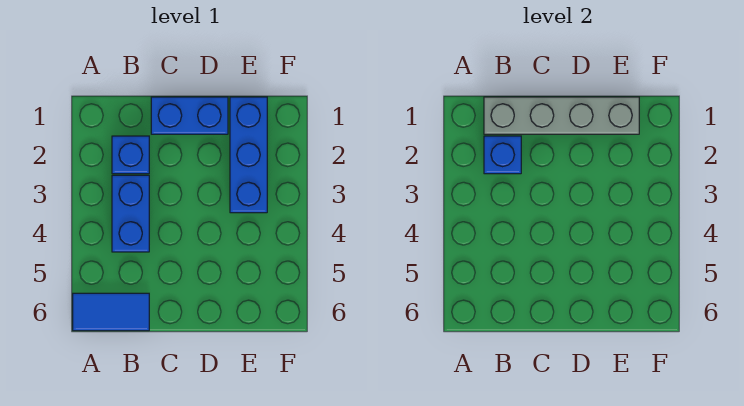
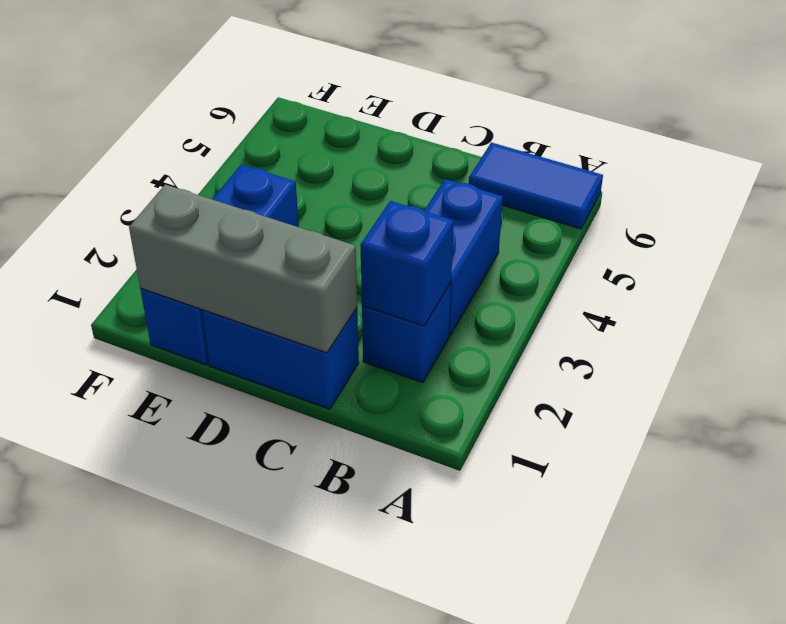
grey 1x4 brick [484,97,639,134] -> grey 1x3 brick [129,184,357,353]

